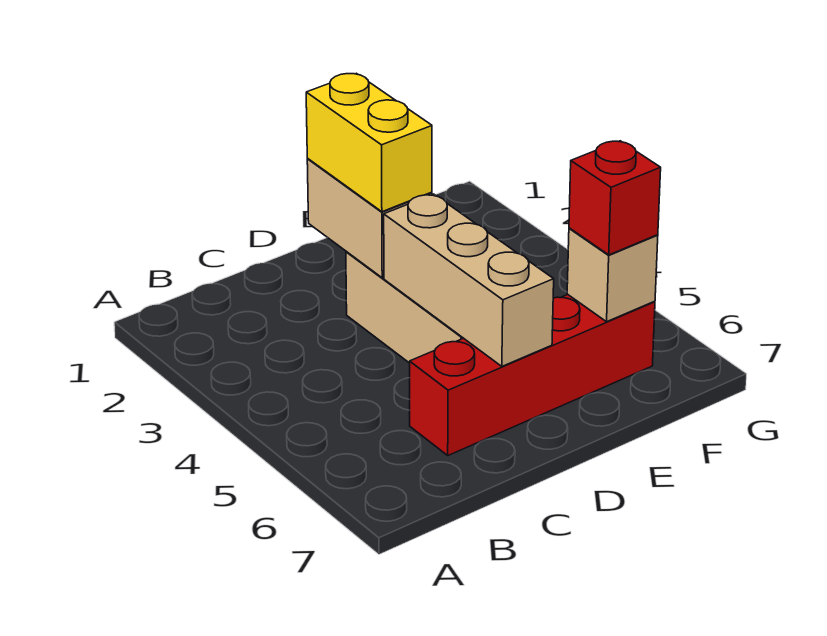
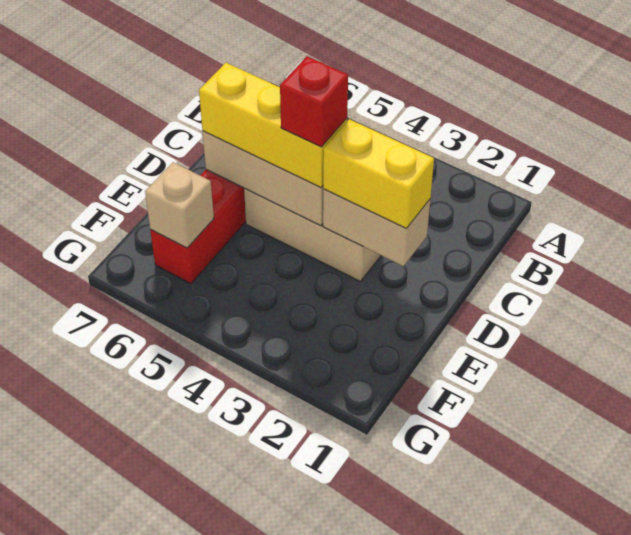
none -> yellow 1x3 brick [199,63,347,188]
red 1x1 brick [569,141,661,255] -> red 1x1 brick moved to [280,56,348,147]

